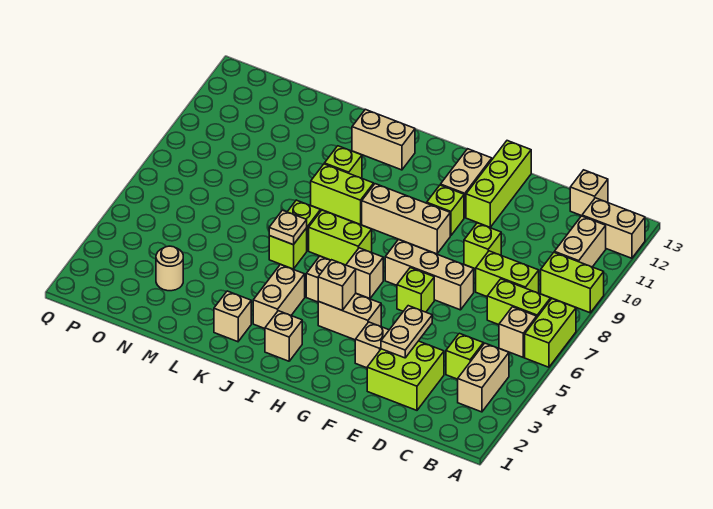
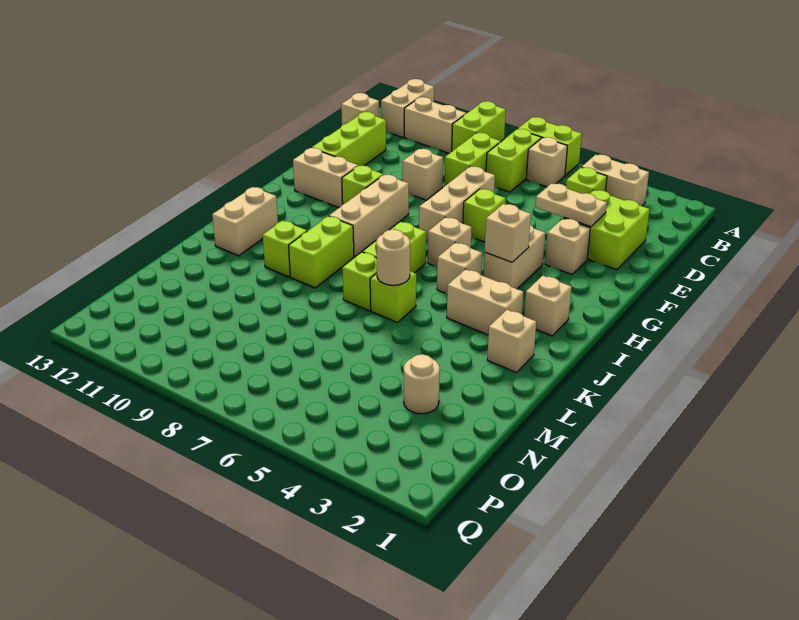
lime 1x1 brick [464,223,501,269] -> tan 1x1 brick [403,149,443,200]
lime 1x3 brick [466,141,531,227] -> lime 1x3 brick turned to [312,112,386,166]
tan 1x1 plate [269,210,307,245] -> tan 1x1 round brick [376,229,410,285]

